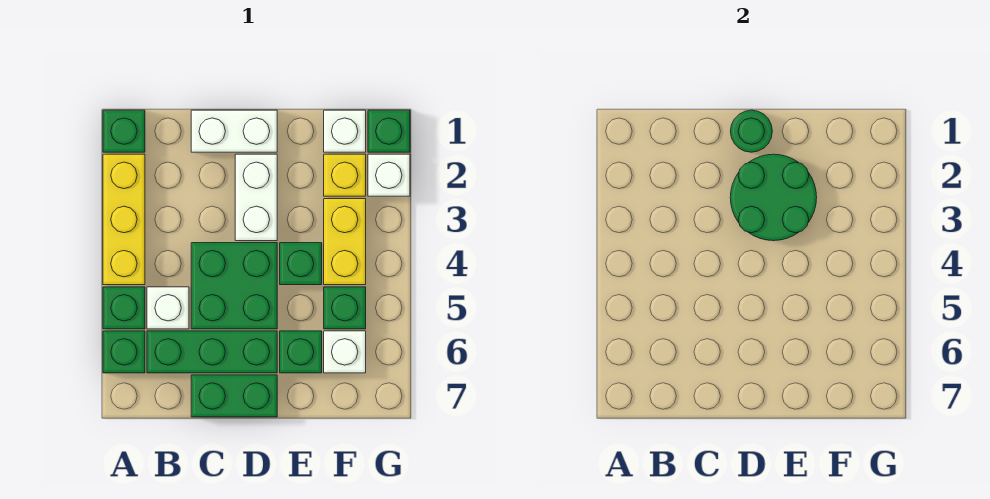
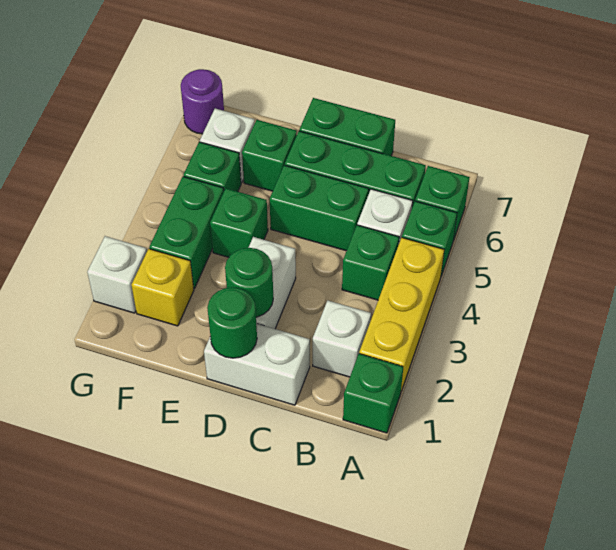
green 2x2 brick [191,243,277,329] -> green 1x2 brick [270,165,369,251]
green 2x2 round brick [730,154,817,241] -> green 1x1 round brick [225,248,273,317]
white 1x1 brick [324,110,366,152] -> white 1x1 brick moved to [313,301,371,377]
yellow 1x2 brick [324,199,366,285] -> green 1x2 brick [149,177,224,288]
green 1x1 brick [368,110,410,152] -> green 1x1 brick moved to [342,225,399,300]
none -> purple 1x1 round brick [181,69,224,134]

